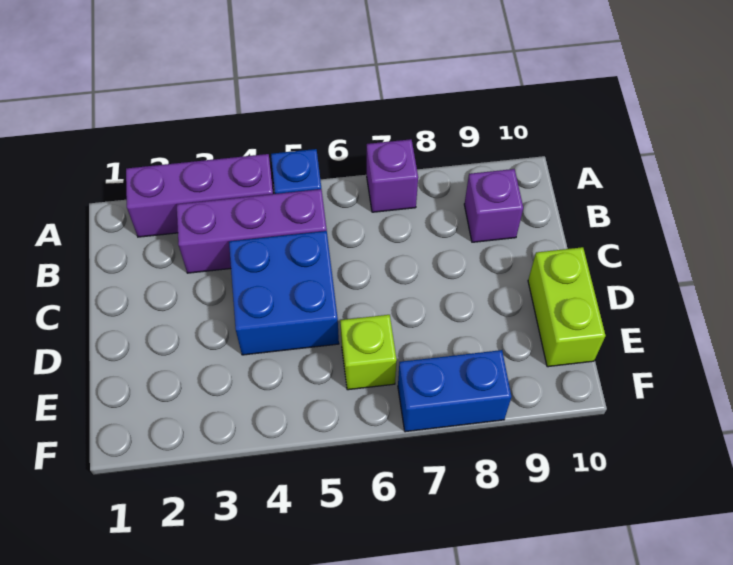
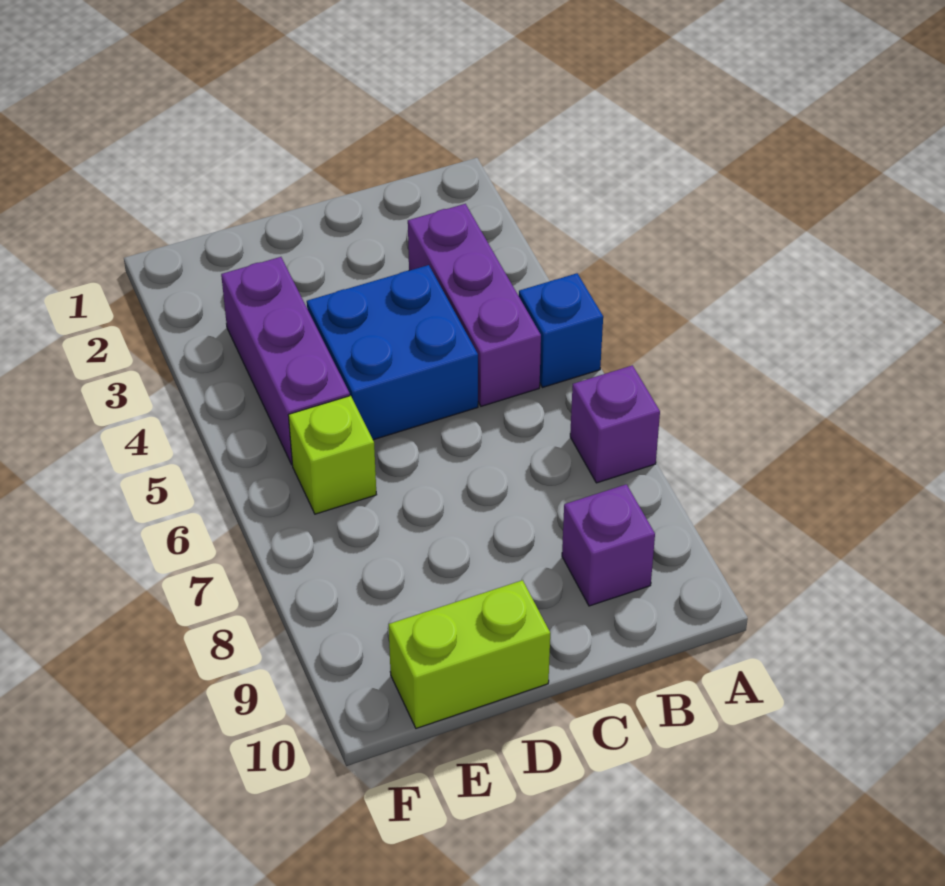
purple 1x3 brick [126,154,274,237] -> purple 1x3 brick moved to [221,257,350,464]
blue 1x2 brick [398,350,512,432] -> none

